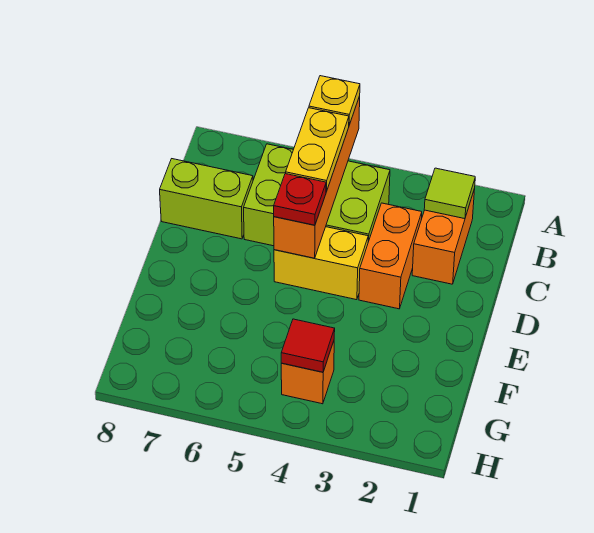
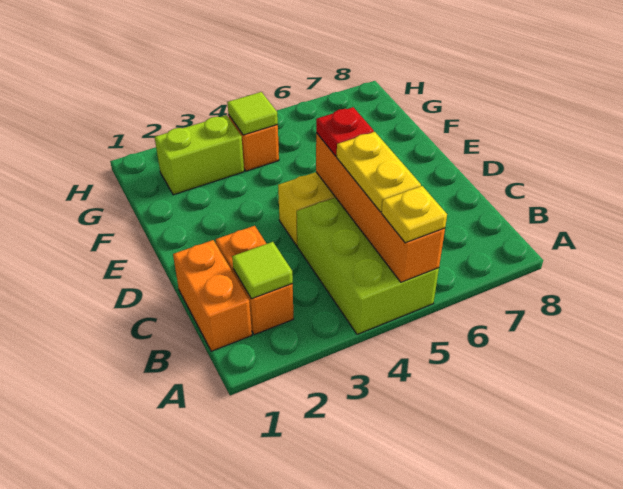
lime 2x3 brick [244,144,390,246] -> lime 2x3 brick turned to [297,198,439,334]
orange 1x2 brick [359,203,422,309] -> orange 1x2 brick moved to [173,240,252,351]
lime 1x2 brick [160,159,253,239] -> lime 1x2 brick moved to [155,115,244,195]
red 1x1 tile [281,319,335,372] -> lime 1x1 tile [227,92,278,135]

